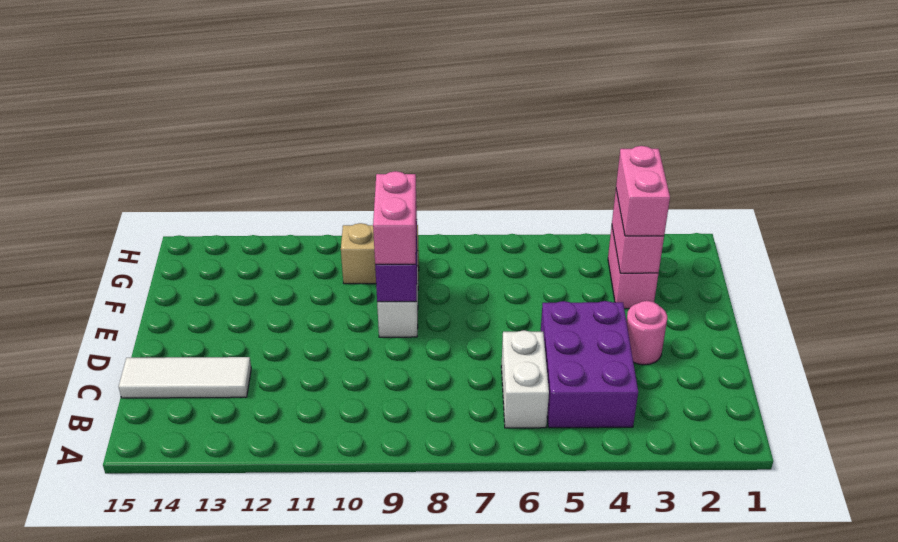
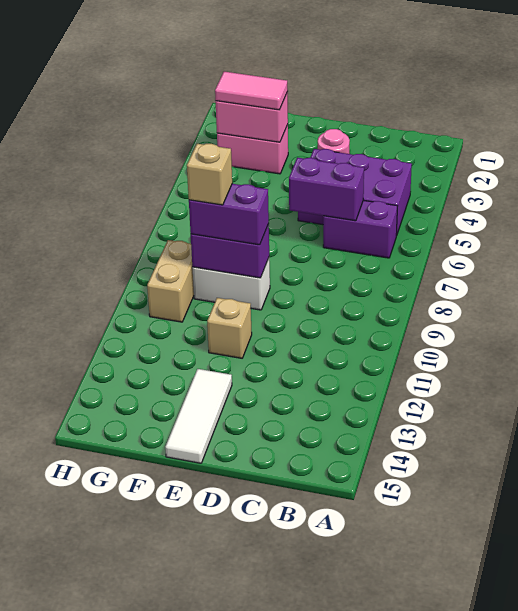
white 1x2 brick [501,330,549,428] -> purple 1x2 brick [323,200,397,258]
none -> purple 1x2 brick [289,158,364,221]
white 1x3 tile [119,357,251,398] -> white 1x3 tile moved to [165,369,232,463]
pink 1x2 brick [373,171,417,265] -> purple 1x2 brick [189,184,269,245]
none -> tan 1x1 brick [207,298,252,358]
pink 1x2 brick [616,146,670,236] -> pink 1x2 tile [215,72,288,110]
none -> tan 1x1 brick [187,144,232,205]

